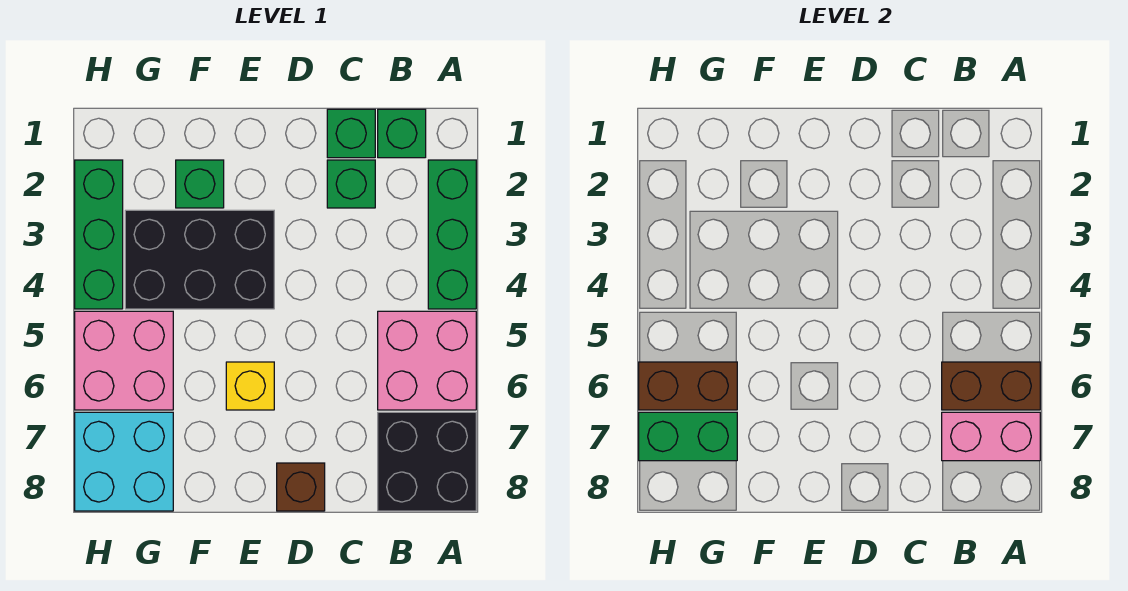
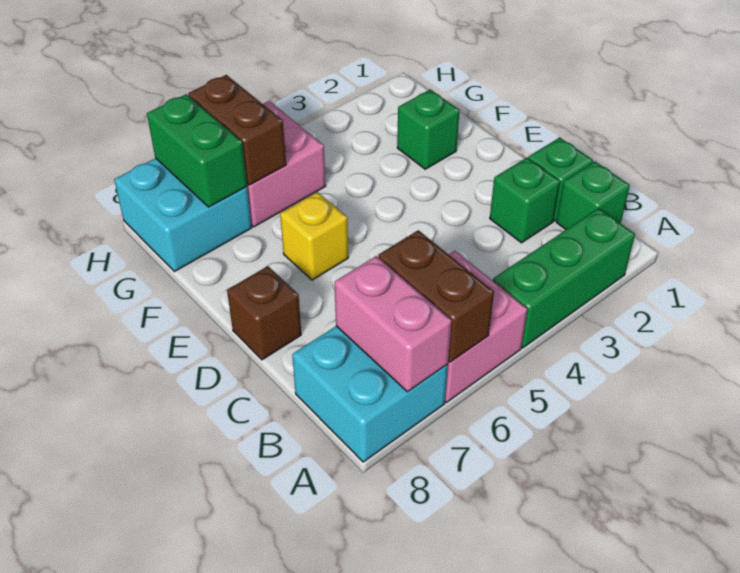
black 2x2 brick [378,412,476,511] -> cyan 2x2 brick [292,326,448,462]
black 2x3 brick [125,210,274,309] -> none
green 1x3 brick [75,160,123,309] -> none

